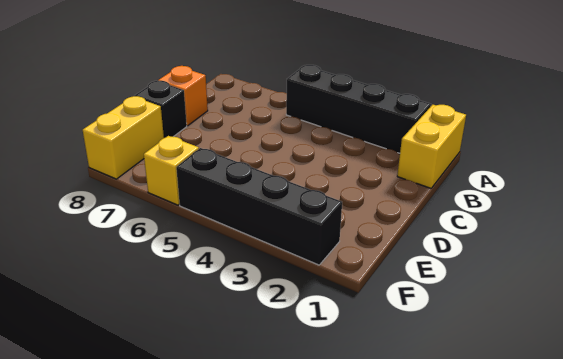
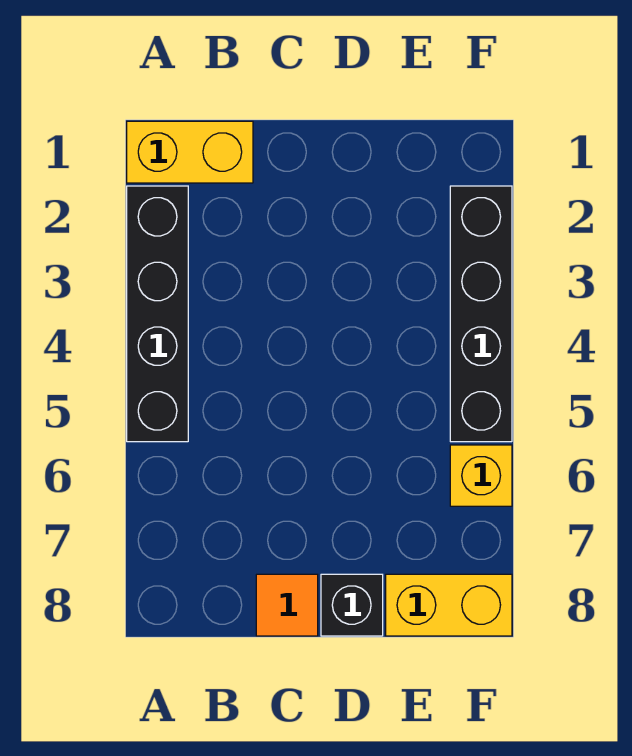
orange 1x1 brick [158,66,208,126] -> orange 1x1 tile [256,574,318,636]

